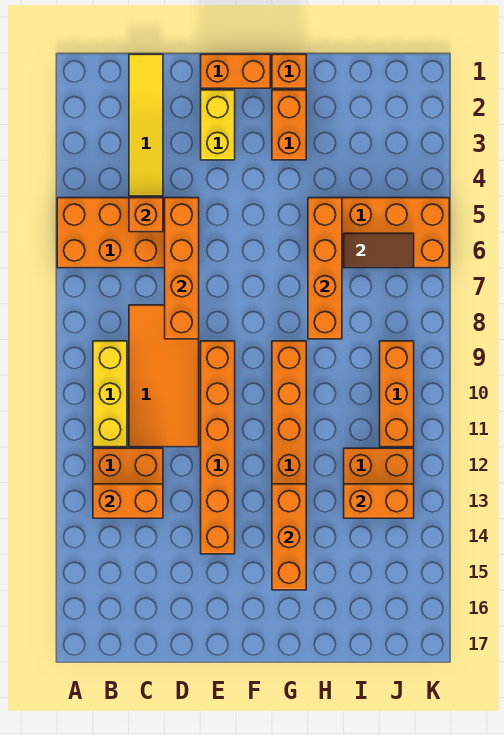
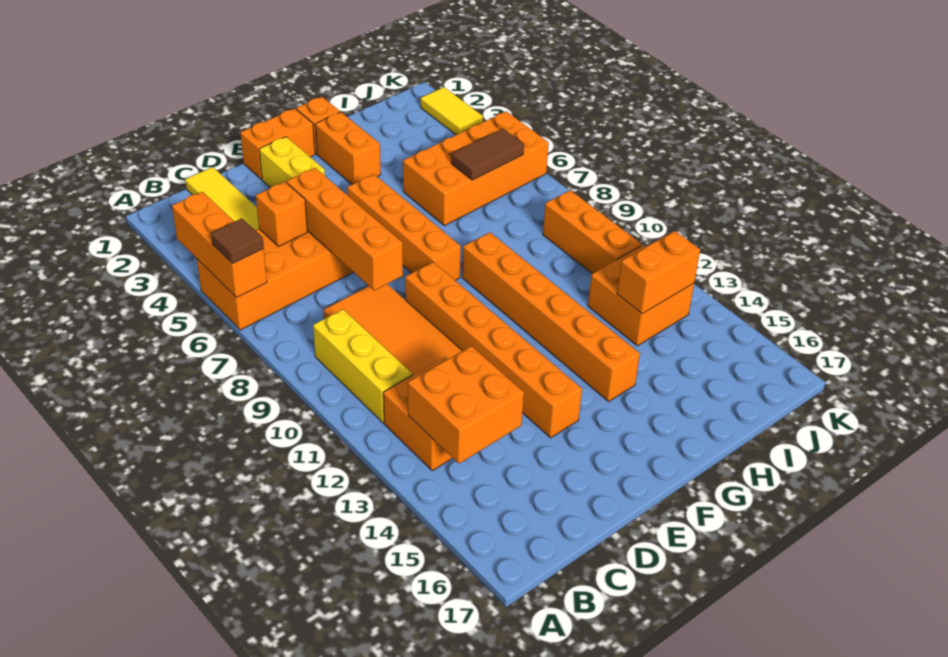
none -> brown 1x1 tile [211,218,264,264]
orange 1x2 brick [93,484,163,518] -> orange 2x2 brick [408,346,524,464]
orange 1x3 brick [272,484,306,590] -> orange 1x3 brick moved to [172,192,267,297]
orange 1x4 brick [308,198,342,339] -> orange 1x4 brick moved to [347,174,461,280]
none -> yellow 1x2 tile [421,87,483,135]

